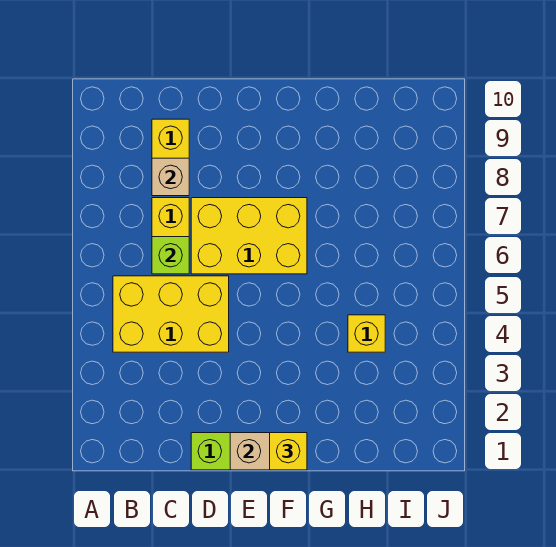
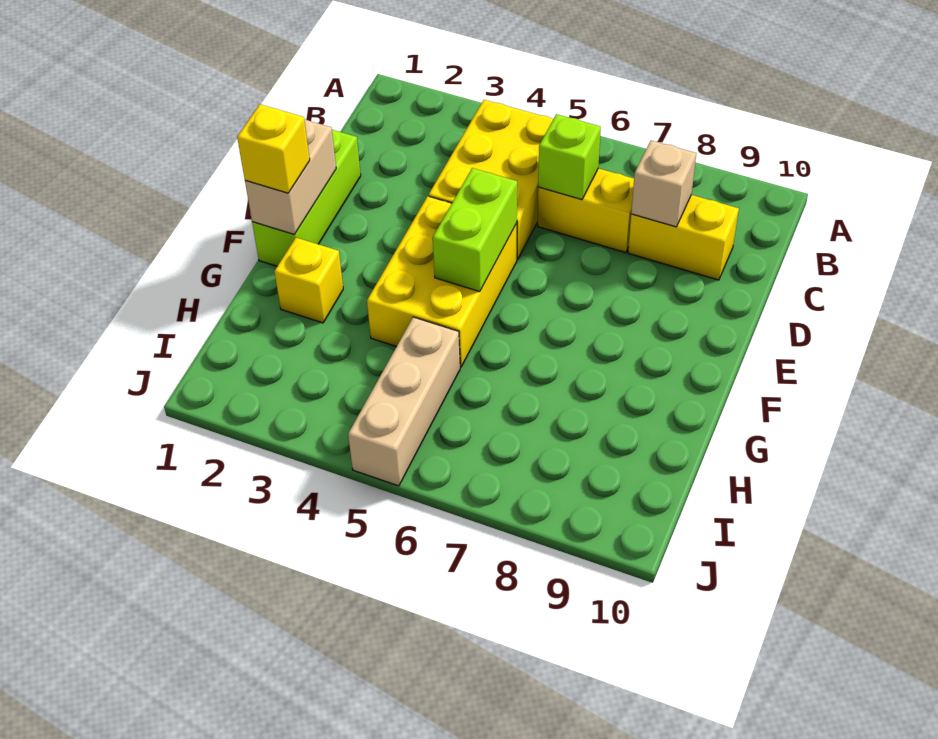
yellow 2x3 brick [191,198,307,274] -> yellow 2x3 brick moved to [367,196,517,367]
none -> lime 1x2 brick [433,168,517,292]
yellow 1x1 brick [348,315,385,352] -> yellow 1x1 brick moved to [274,238,343,323]
none -> tan 1x3 brick [348,317,460,486]

